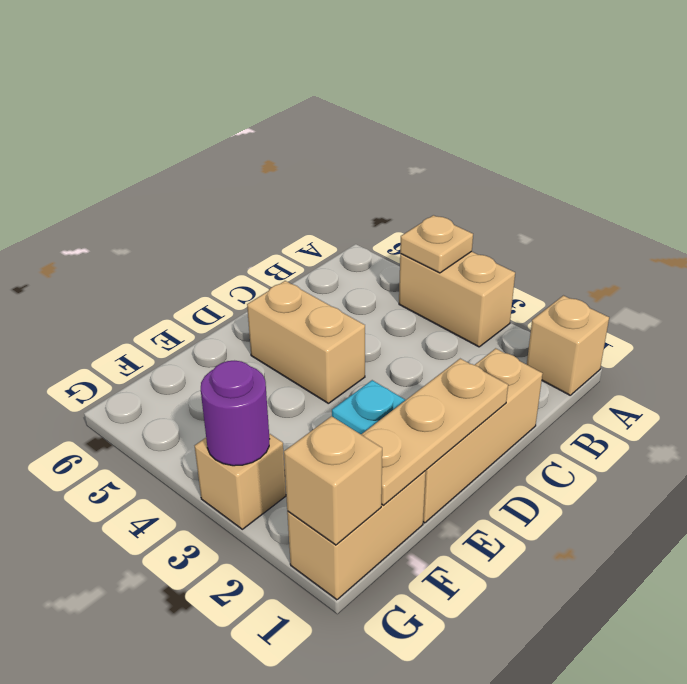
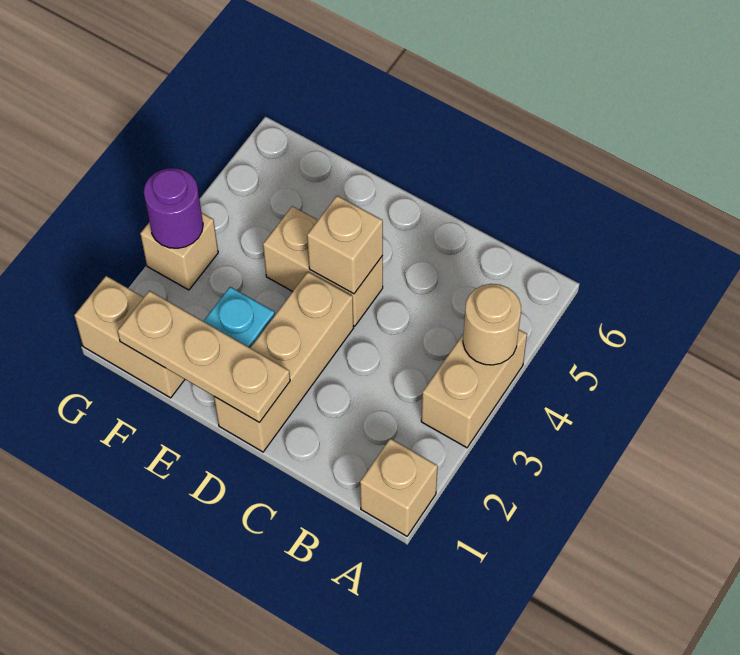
tan 1x1 plate [400,215,473,273] -> tan 1x1 round brick [463,284,521,365]
tan 1x3 brick [423,348,543,523] -> tan 1x3 brick turned to [214,272,354,452]
tan 1x2 brick [247,281,365,403] -> tan 1x2 brick turned to [263,206,383,326]
tan 1x1 brick [284,416,382,545] -> tan 1x1 brick moved to [307,196,383,294]

